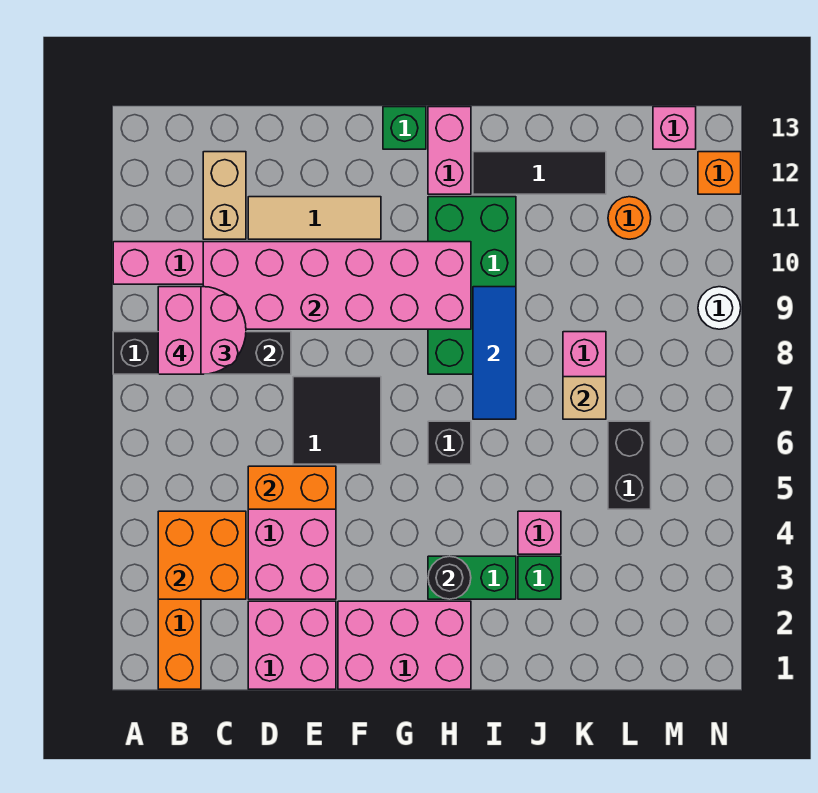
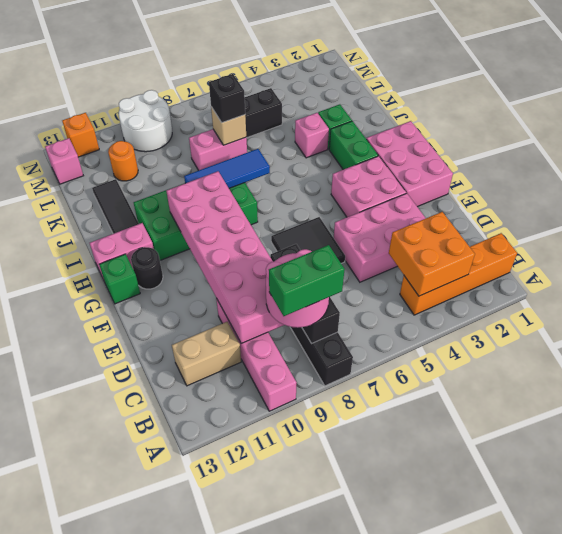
pink 1x2 brick [158,287,201,374] -> green 1x2 brick [269,245,345,316]
pink 2x2 brick [248,601,336,689] -> pink 2x2 brick moved to [331,156,406,217]
orange 1x2 brick [248,466,336,509] -> none
tan 1x3 tile [248,197,381,239] -> none
black 1x1 round brick [428,556,471,599] -> black 1x1 round brick moved to [131,247,163,289]
black 1x1 brick [428,421,471,464] -> black 1x1 brick moved to [209,74,245,123]
white 1x1 round brick [698,287,741,329] -> white 2x2 round brick [119,90,172,152]

